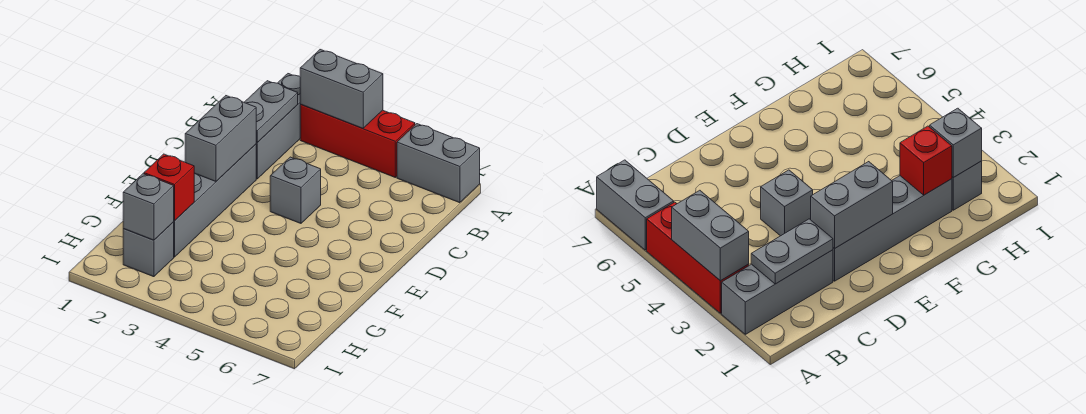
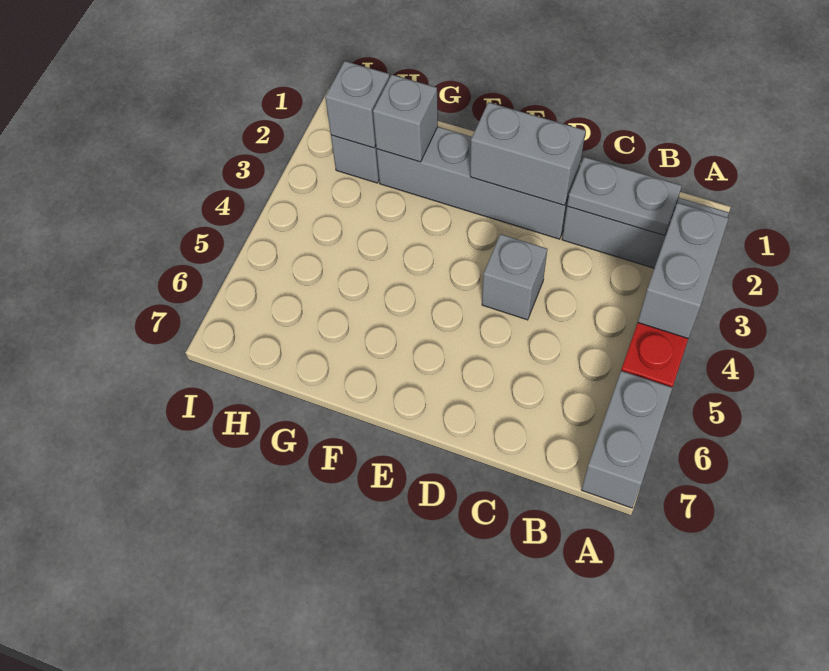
red 1x1 brick [144,154,195,221] -> grey 1x1 brick [373,75,438,162]

